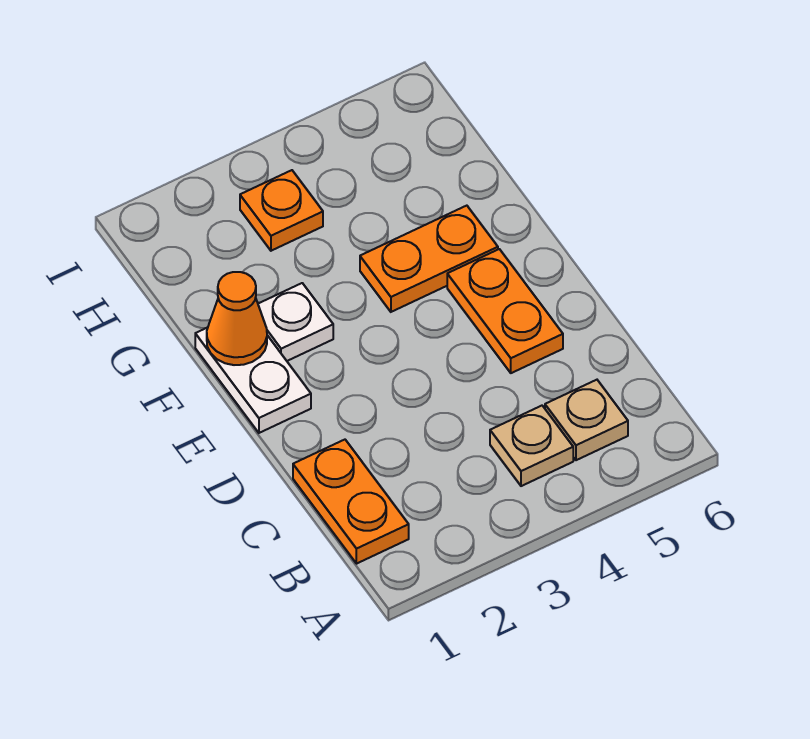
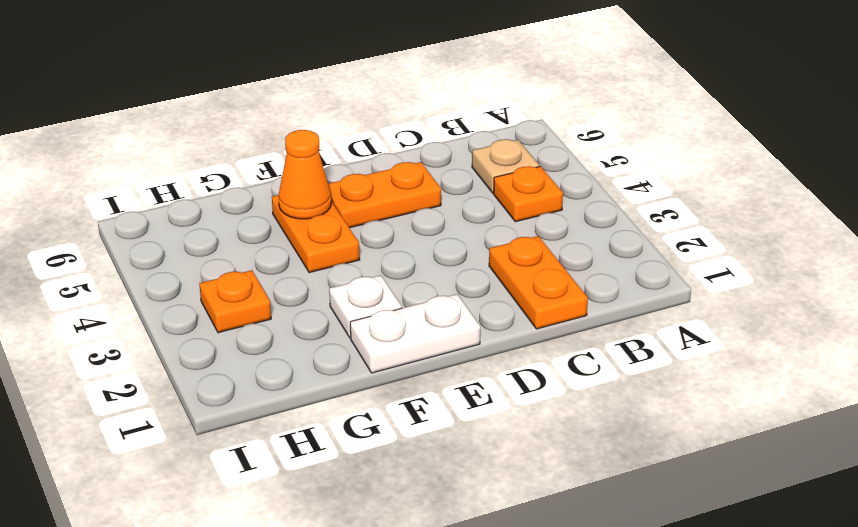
orange 1x2 plate [293,440,409,564] -> orange 1x2 plate turned to [489,236,588,329]
tan 1x1 plate [490,406,573,486] -> orange 1x1 plate [494,166,563,222]
orange 1x1 cone [207,272,267,365] -> orange 1x1 cone moved to [278,130,331,219]

